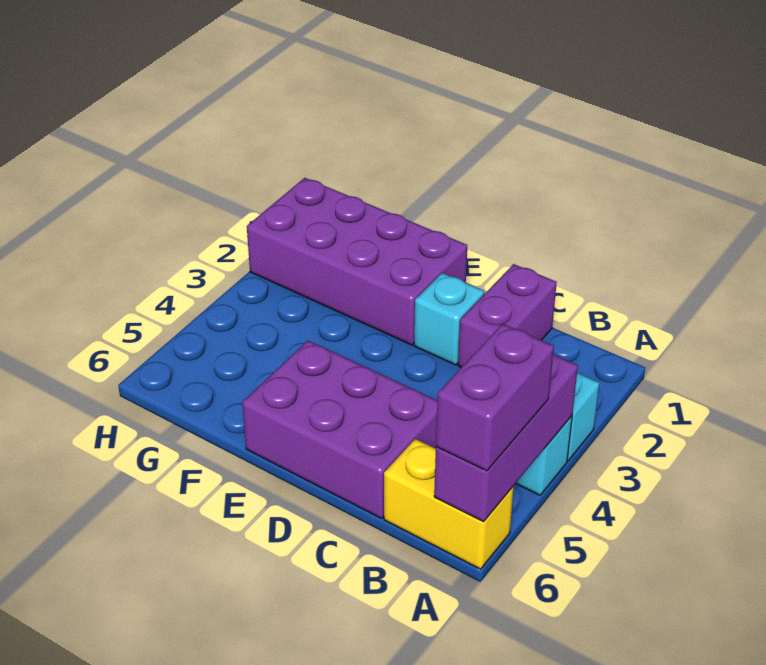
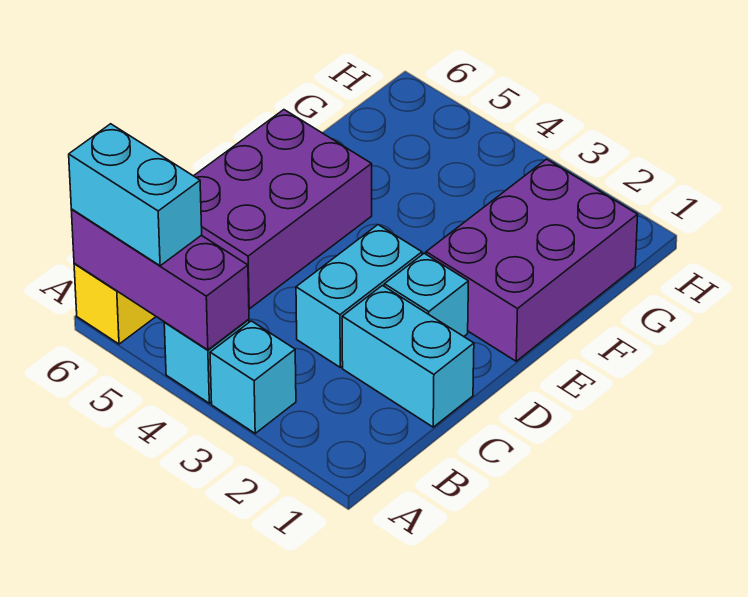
purple 1x2 brick [436,324,554,471] -> cyan 1x2 brick [69,124,202,266]
purple 1x2 brick [458,264,557,367] -> cyan 1x2 brick [342,286,474,427]
none -> cyan 1x2 brick [296,225,422,367]
purple 2x4 brick [247,178,467,345] -> purple 2x3 brick [426,159,638,361]

